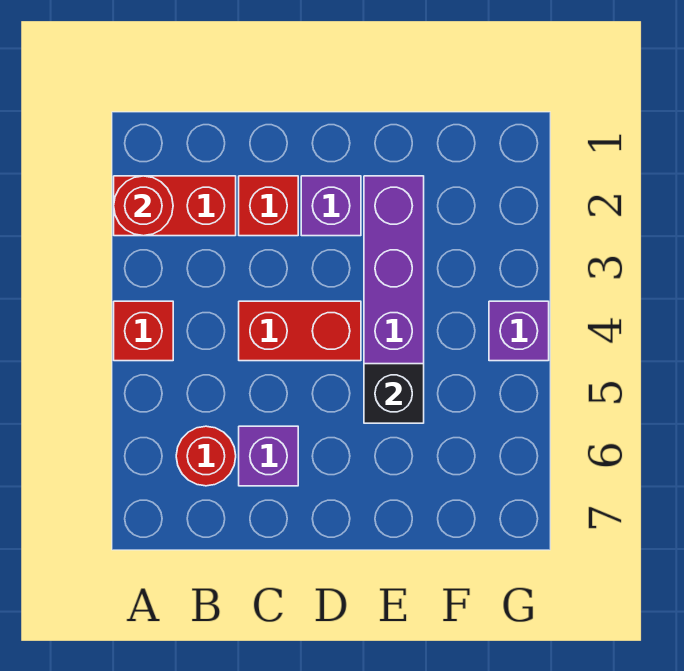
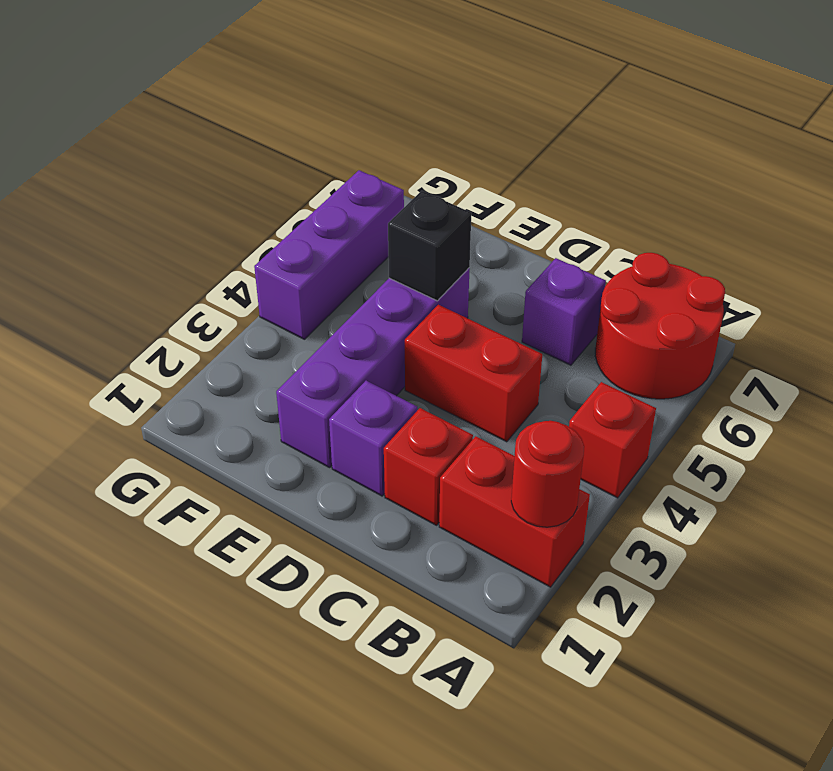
red 1x1 round brick [176,426,236,486] -> red 2x2 round brick [595,253,725,399]
purple 1x1 brick [489,301,549,361] -> purple 1x3 brick [254,170,404,339]

